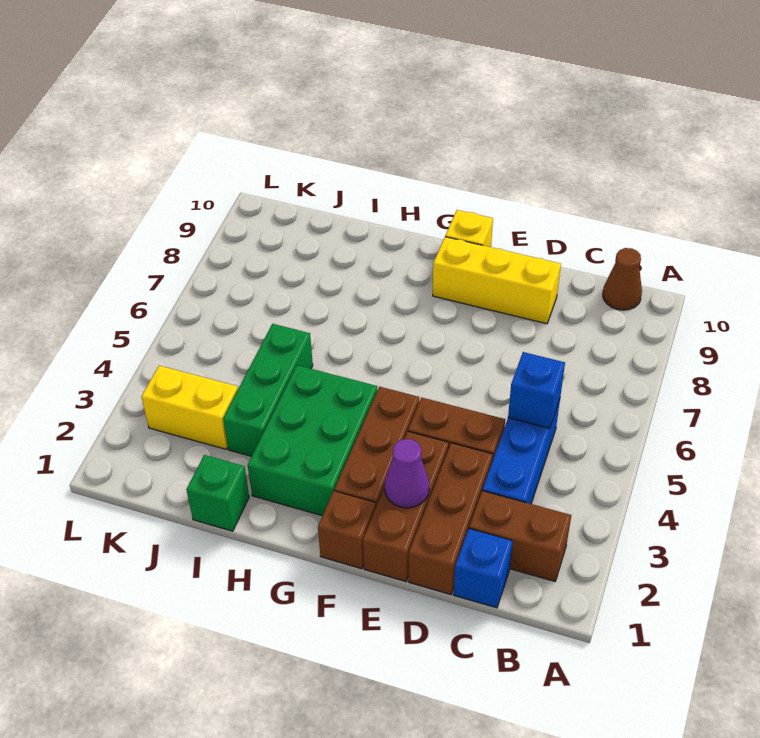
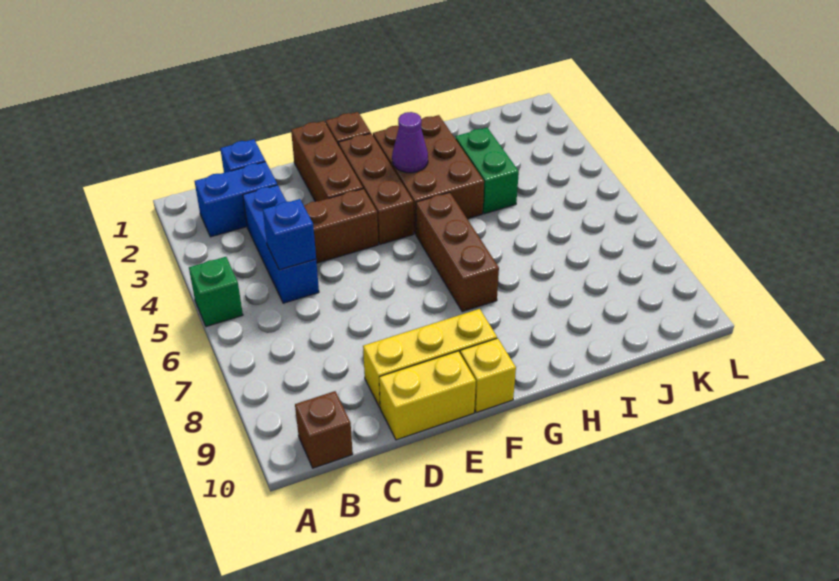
brown 1x2 brick [469,491,571,581] -> blue 1x2 brick [195,162,277,237]
brown 1x1 cone [603,248,642,310] -> brown 1x1 brick [295,391,353,468]
brown 1x3 brick [409,443,493,594] -> brown 1x3 brick moved to [416,192,499,312]
purple 1x1 cone [385,439,429,508] -> purple 1x1 cone moved to [392,112,428,173]
green 2x3 brick [248,365,377,516] -> brown 2x3 brick [373,115,484,234]
green 1x1 brick [186,455,249,531] -> green 1x1 brick moved to [189,257,243,327]
green 1x3 brick [223,324,313,456] -> green 1x2 brick [455,128,519,214]
yellow 1x2 brick [141,366,238,449] -> yellow 1x2 brick moved to [379,351,476,440]

